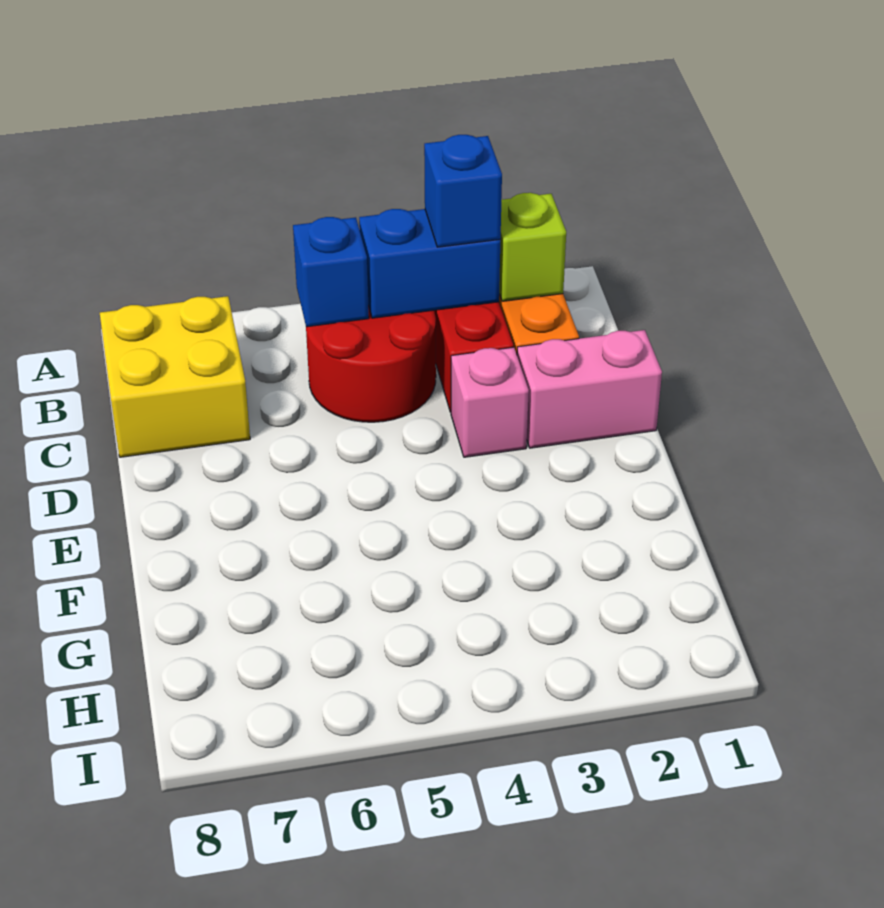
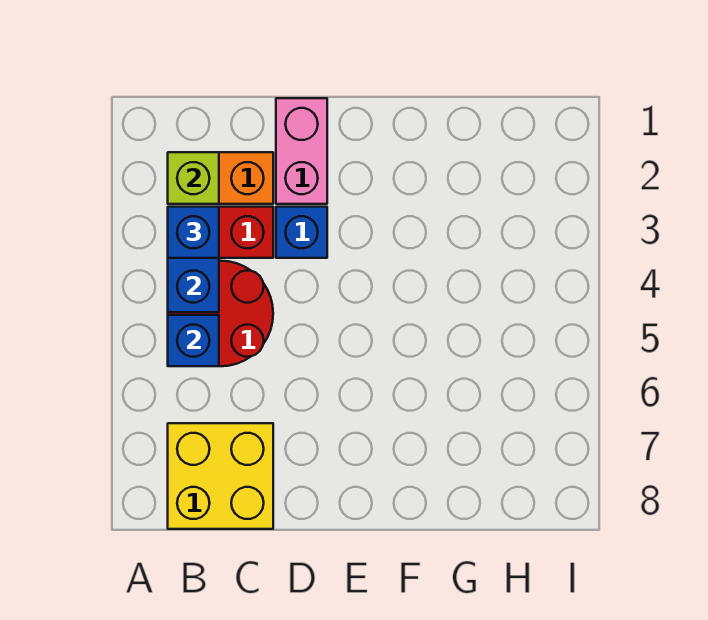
pink 1x1 brick [451,347,529,457] -> blue 1x1 brick [276,207,327,258]

